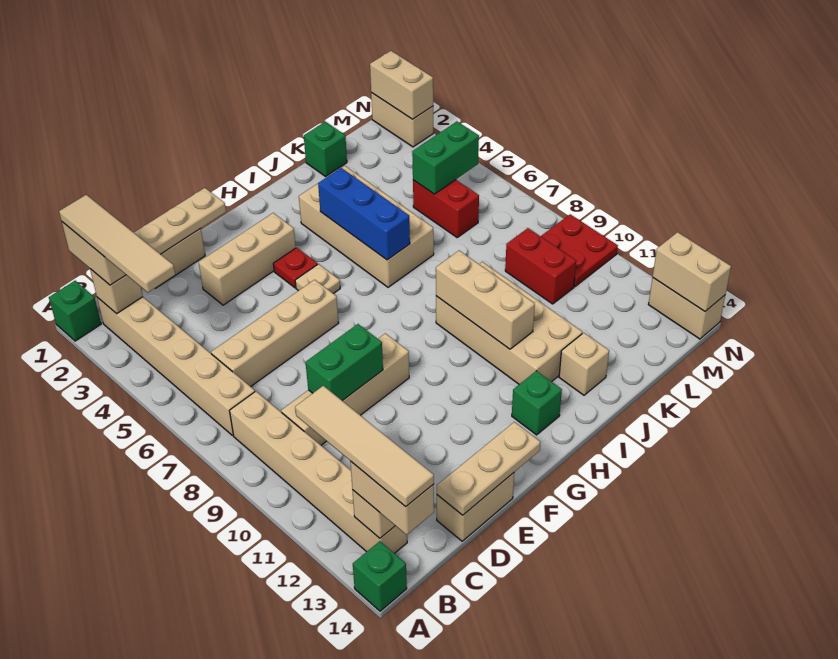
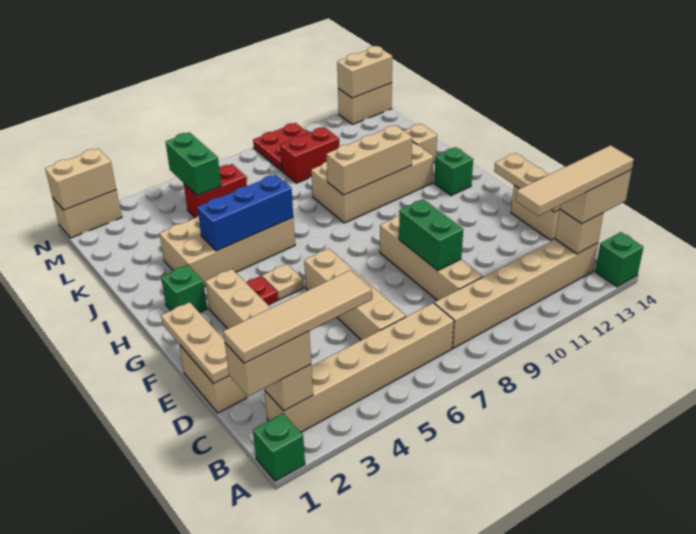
green 1x1 brick [304,122,347,176] -> green 1x1 brick moved to [161,265,207,313]

